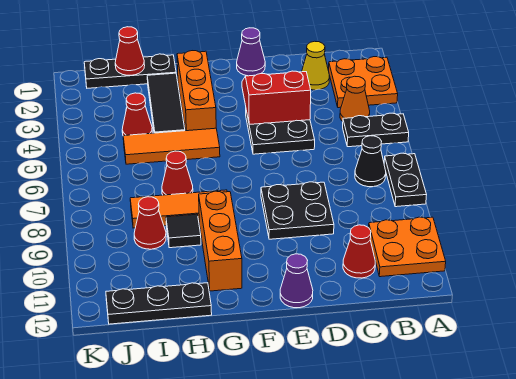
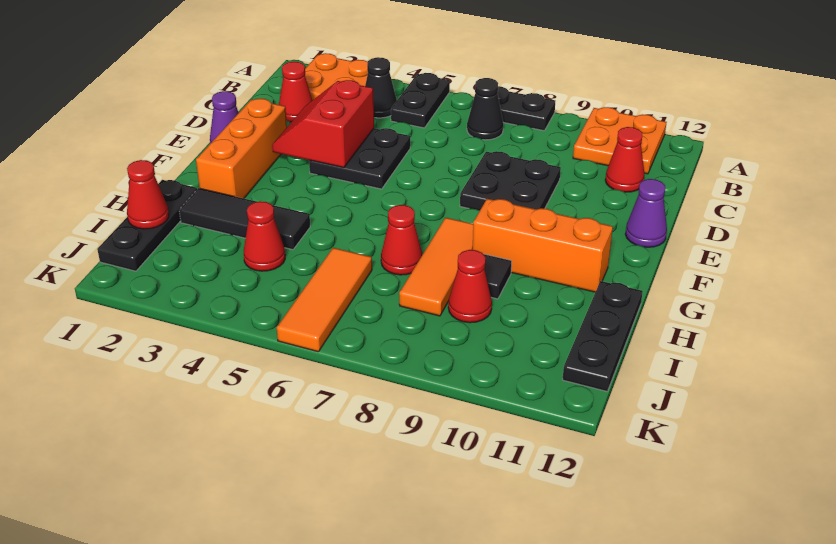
orange 1x1 cone [340,76,370,121] -> black 1x1 cone [365,57,397,118]
yellow 1x1 cone [302,41,329,90] -> red 1x1 cone [279,62,312,122]
orange 1x3 brick [177,51,216,131] -> orange 1x3 brick turned to [196,99,287,198]
orange 1x3 tile [123,128,220,164] -> orange 1x3 tile moved to [277,248,372,352]

